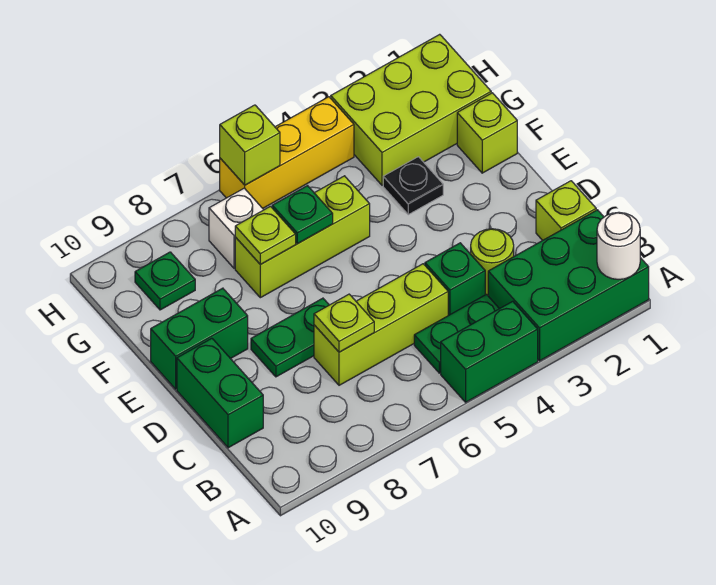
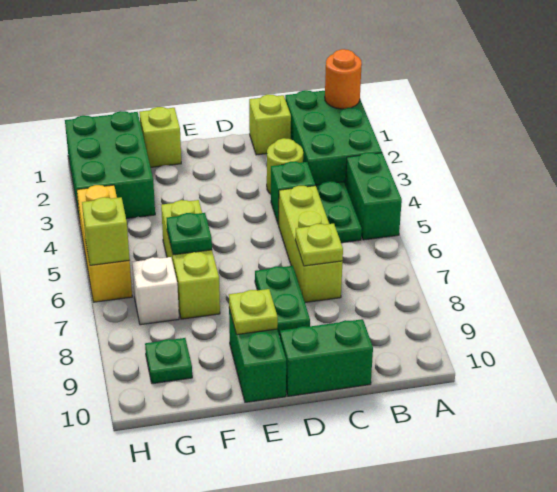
white 1x1 round brick [597,212,640,280] -> orange 1x1 round brick [325,49,362,109]
black 1x1 plate [383,157,443,215] -> none
lime 1x1 plate [235,206,296,265] -> lime 1x1 plate moved to [229,289,278,335]
lime 2x3 brick [331,34,491,185] -> green 2x3 brick [65,111,155,221]

